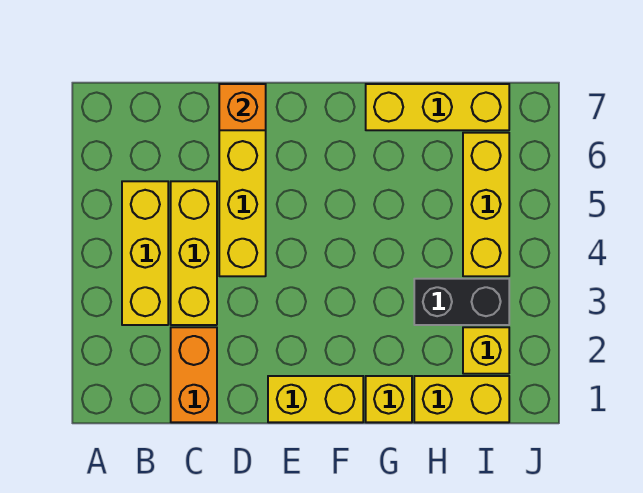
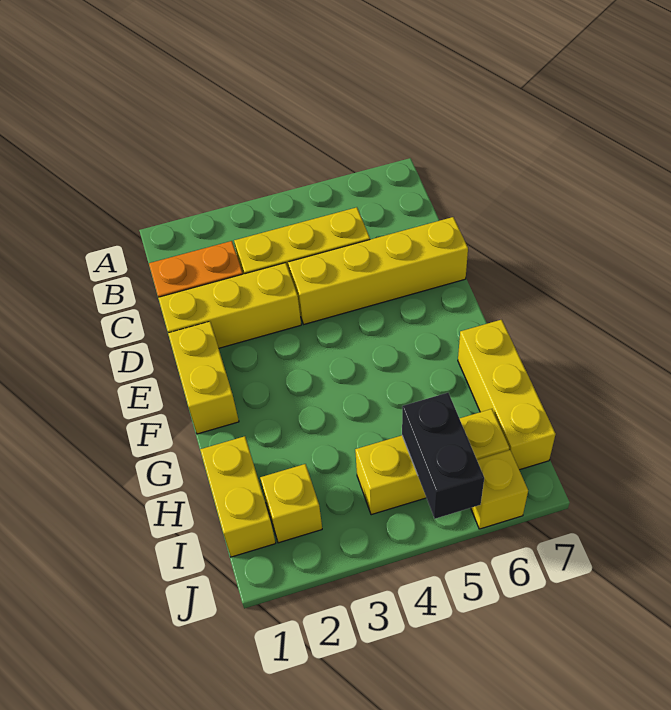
yellow 1x3 brick [122,181,168,325] -> yellow 1x3 brick moved to [158,263,301,348]
orange 1x1 brick [219,84,266,130] -> none
yellow 1x1 brick [366,376,412,422] -> yellow 1x1 brick moved to [471,450,528,529]
black 1x2 brick [414,279,509,325] -> black 1x2 brick moved to [402,393,484,519]

